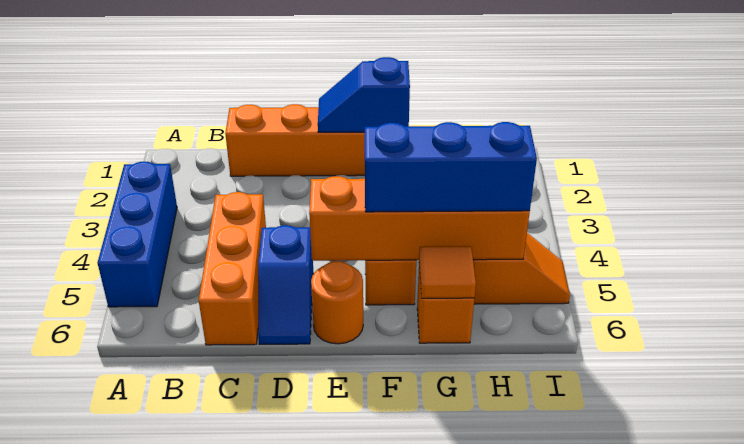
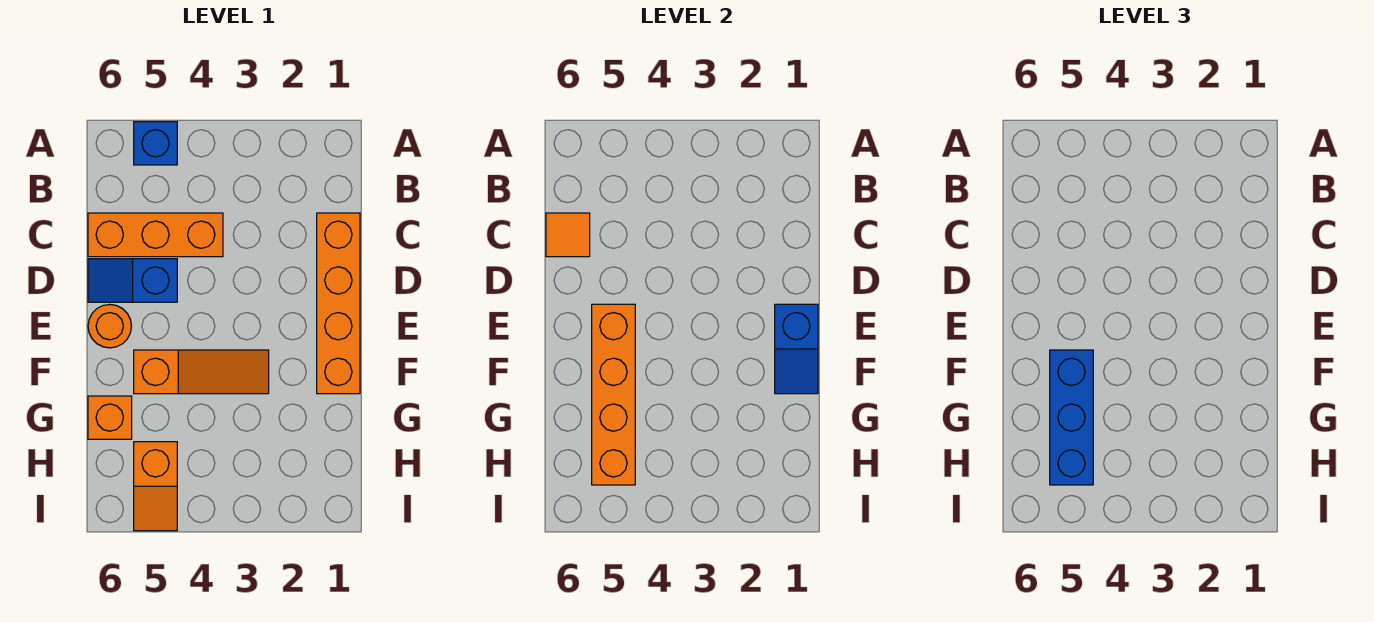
blue 1x3 brick [98,162,177,307] -> blue 1x1 brick [134,122,177,165]
blue 1x2 slope [318,57,410,132] -> blue 1x2 slope turned to [775,304,818,394]
orange 1x1 tile [419,246,476,298] -> orange 1x1 tile moved to [546,213,590,257]

